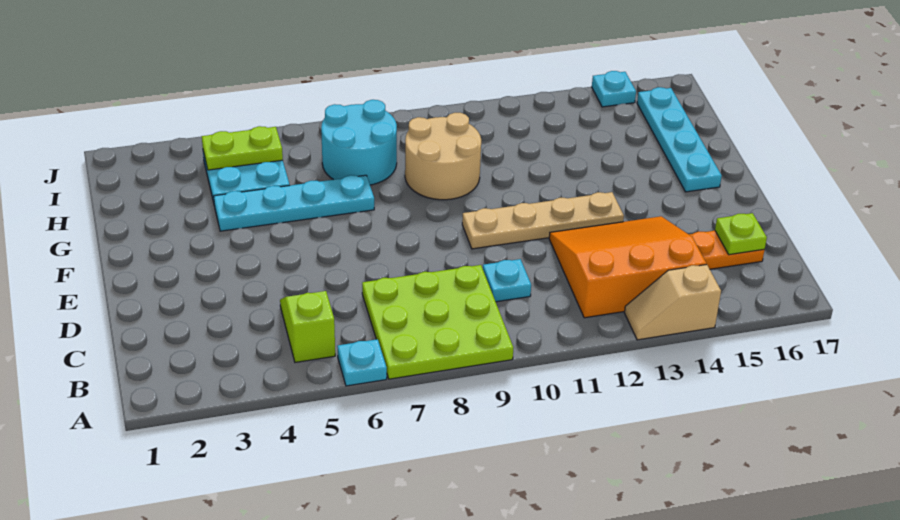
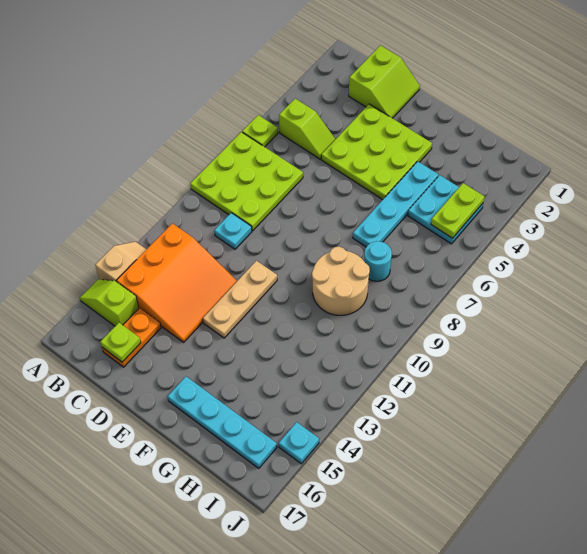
cyan 1x1 plate [337,339,387,386] -> lime 1x1 plate [242,115,278,147]
none -> lime 1x2 slope [80,279,139,326]
none -> lime 2x2 slope [349,45,420,118]
none -> lime 3x3 plate [321,104,432,200]
tan 1x4 plate [462,192,624,249] -> tan 1x3 plate [203,261,277,338]
cyan 2x2 round brick [321,100,397,185] -> cyan 1x1 round brick [364,241,392,281]

